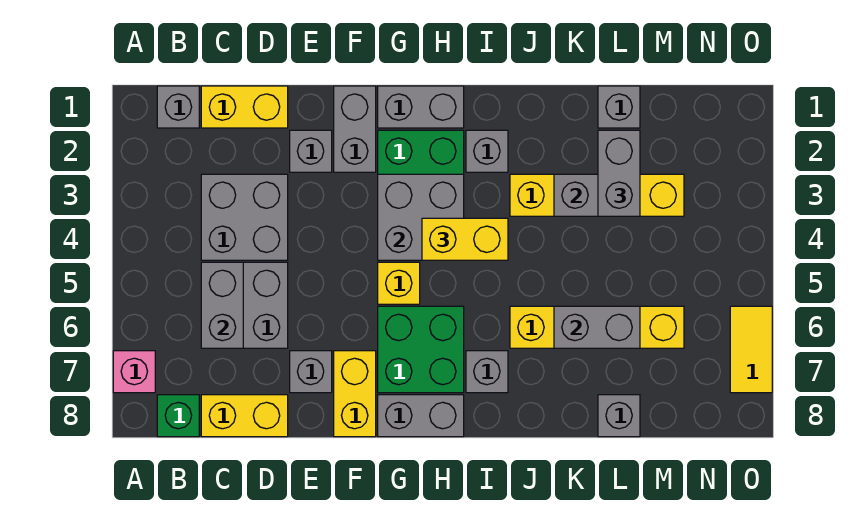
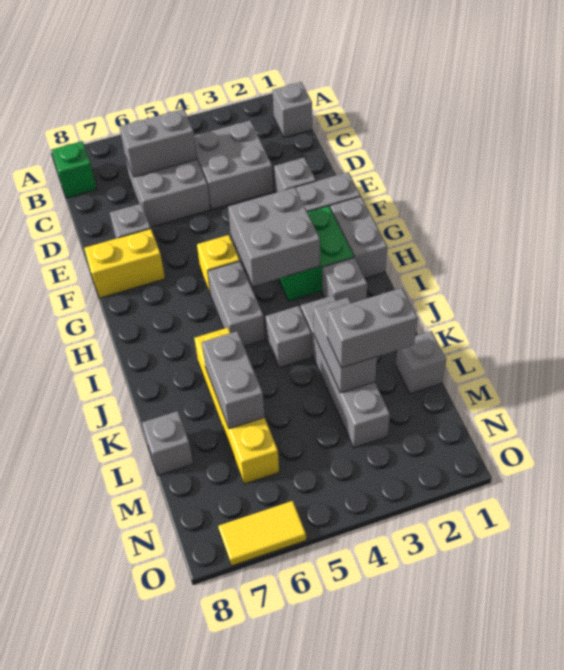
pink 1x1 brick [113,351,155,393] -> none
yellow 1x2 brick [201,86,288,128] -> none
yellow 1x2 brick [201,395,288,437] -> none
green 2x2 brick [378,306,464,393] -> none
grey 1x2 brick [378,395,464,437] -> grey 1x2 brick moved to [208,261,265,346]
yellow 1x2 brick [422,218,508,260] -> none
grey 1x1 brick [466,351,508,393] -> grey 1x1 brick moved to [266,306,312,368]
yellow 1x4 brick [510,174,684,216] -> grey 1x4 brick [301,295,390,448]

